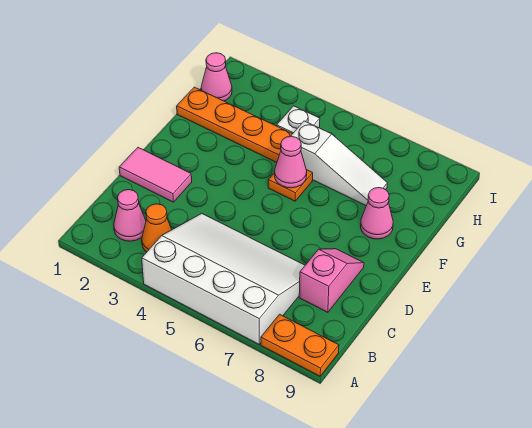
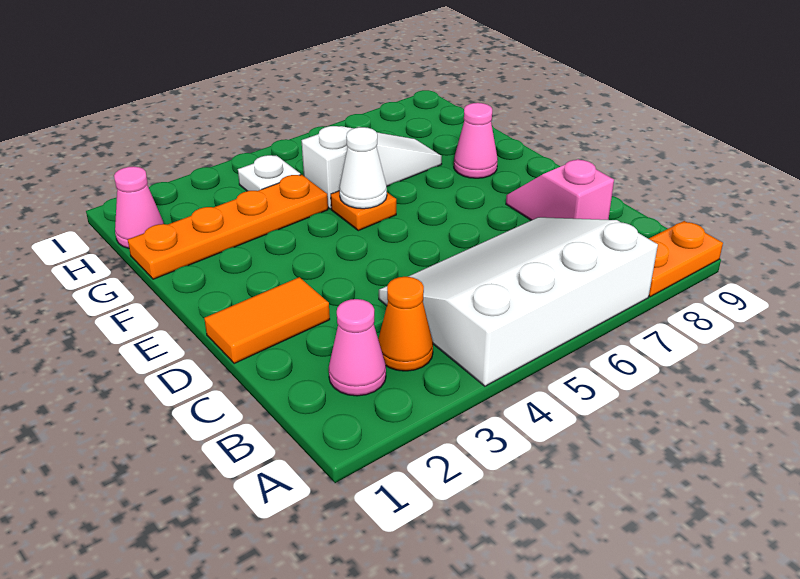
pink 1x2 tile [119,148,192,202] -> orange 1x2 tile [204,277,330,363]
pink 1x1 cone [275,136,307,188] -> white 1x1 cone [339,127,387,209]

